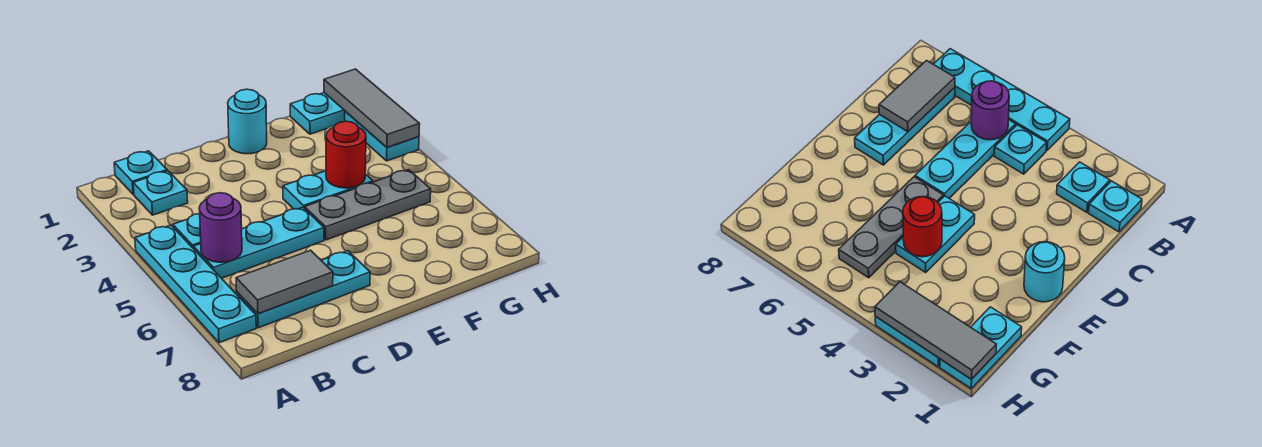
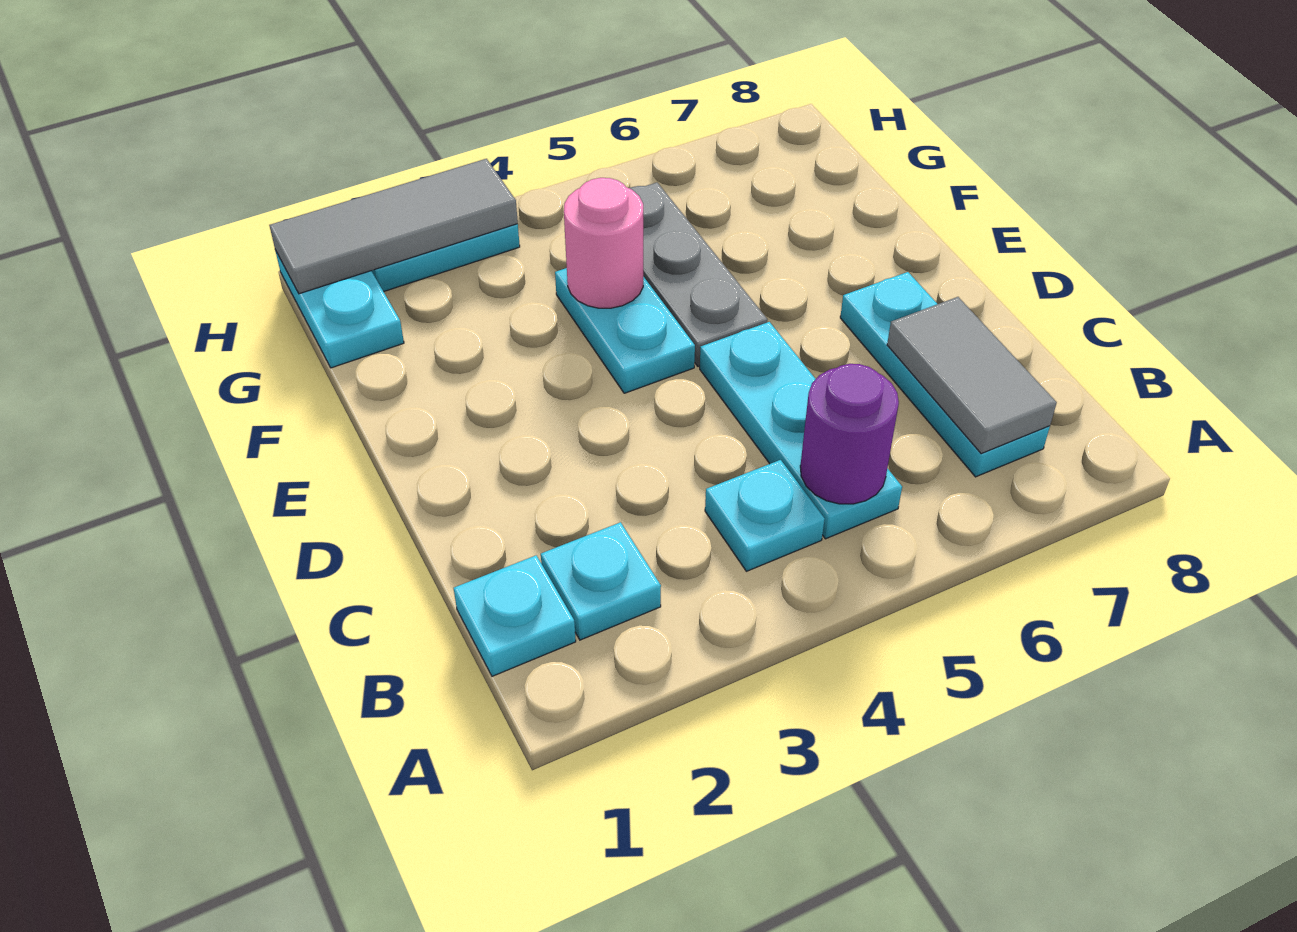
cyan 1x4 plate [135,225,256,343] -> none
cyan 1x1 round brick [228,89,267,154] -> none
red 1x1 round brick [326,121,366,188] -> pink 1x1 round brick [564,178,643,308]

